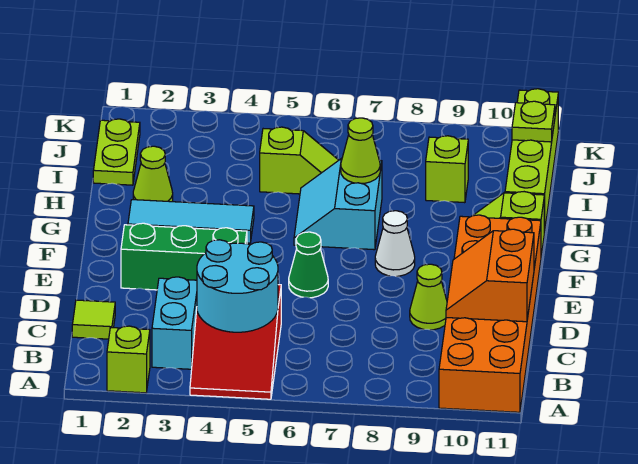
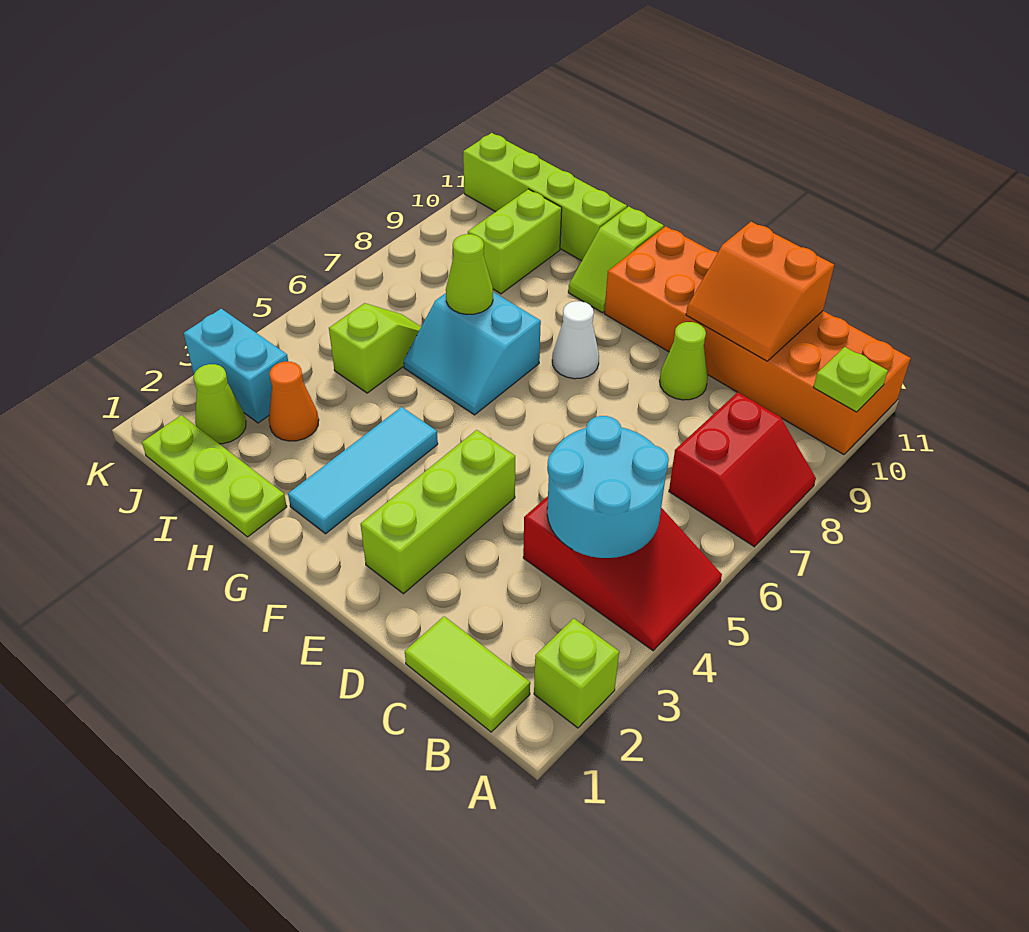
none -> red 2x2 slope [669,392,816,547]
cyan 1x2 brick [152,277,197,369] -> cyan 1x2 brick moved to [184,309,288,423]
lime 1x1 tile [72,300,115,339] -> lime 1x2 tile [405,616,530,732]
green 1x3 brick [121,223,247,290] -> lime 1x3 brick [361,430,515,594]
green 1x1 cone [289,232,328,298] -> none
lime 1x1 cone [133,146,173,202] -> lime 1x1 cone moved to [194,364,246,444]
lime 1x2 plate [93,119,140,185] -> lime 1x3 plate [142,415,287,537]
none -> orange 1x1 cone [269,361,319,441]
lime 1x1 brick [426,136,468,203] -> lime 1x2 brick [468,189,562,294]
lime 1x1 plate [512,101,555,142] -> lime 1x1 plate moved to [813,347,888,412]

